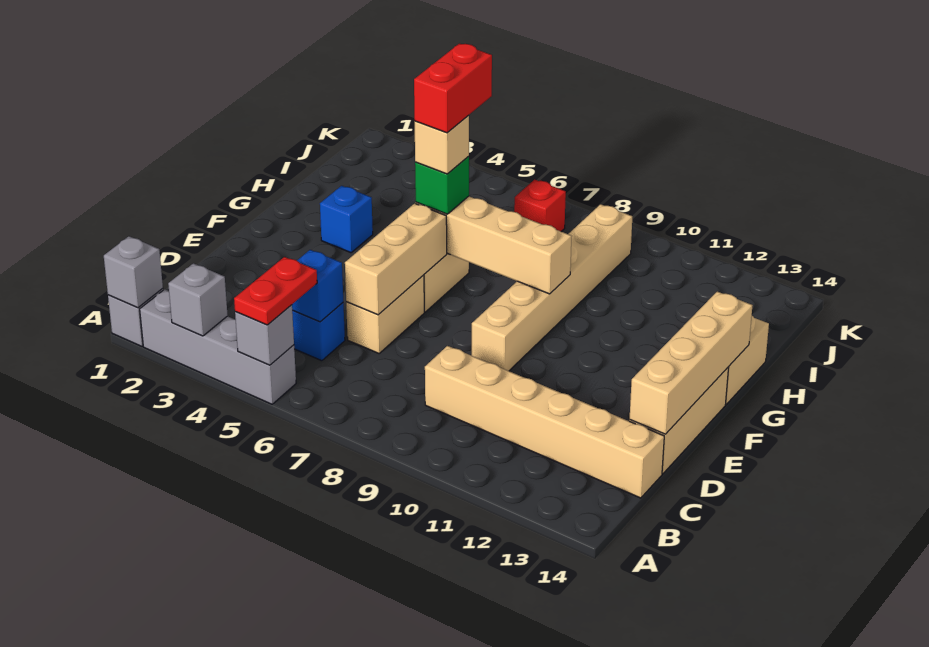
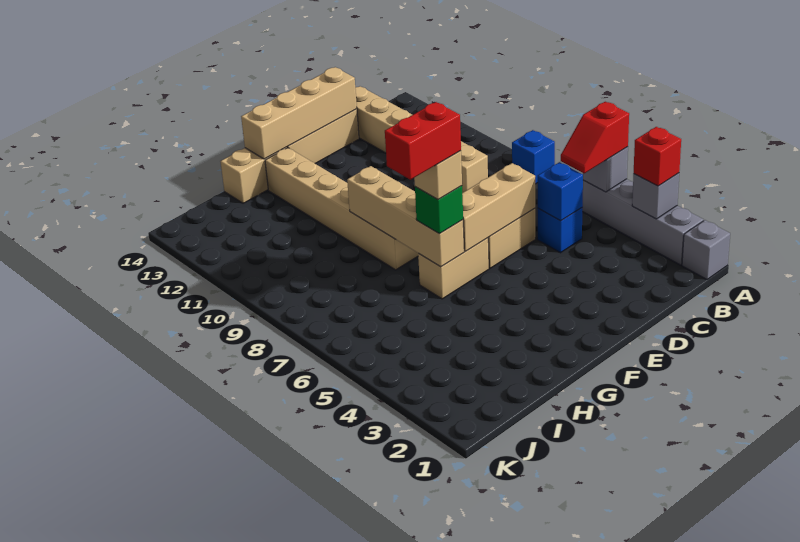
grey 1x1 brick [104,236,163,308] -> none
red 1x2 plate [234,257,317,325] -> red 1x2 slope [561,102,629,173]
tan 1x6 brick [472,204,632,371] -> tan 1x6 brick turned to [265,148,419,270]
blue 1x1 brick [320,186,373,253] -> blue 1x1 brick moved to [512,130,555,184]
red 1x1 brick [514,180,566,231] -> red 1x1 brick moved to [634,127,681,186]

